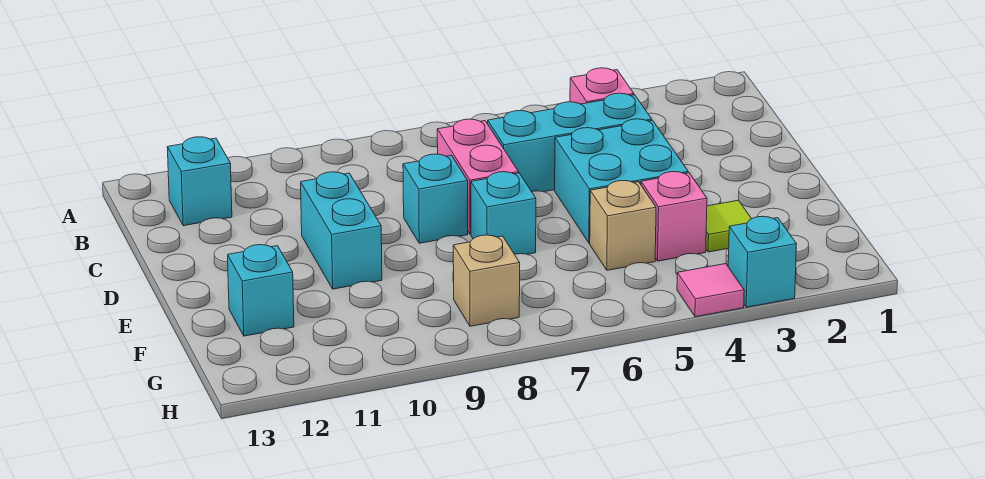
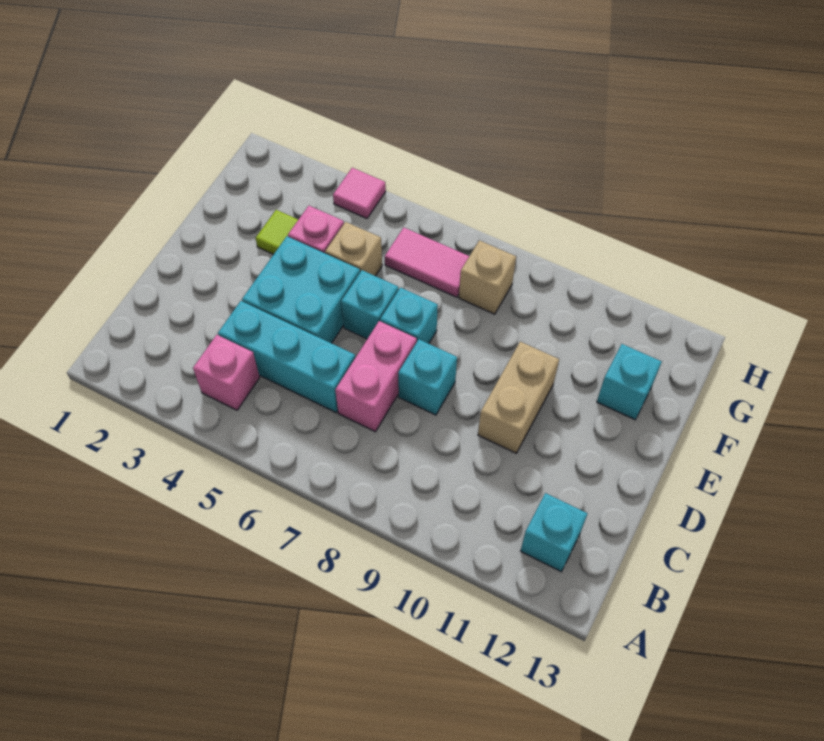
cyan 1x2 brick [301,172,382,289] -> tan 1x2 brick [478,342,559,453]
none -> pink 1x2 tile [385,228,469,297]
cyan 1x1 brick [728,216,797,307] -> cyan 1x1 brick moved to [341,270,399,339]

